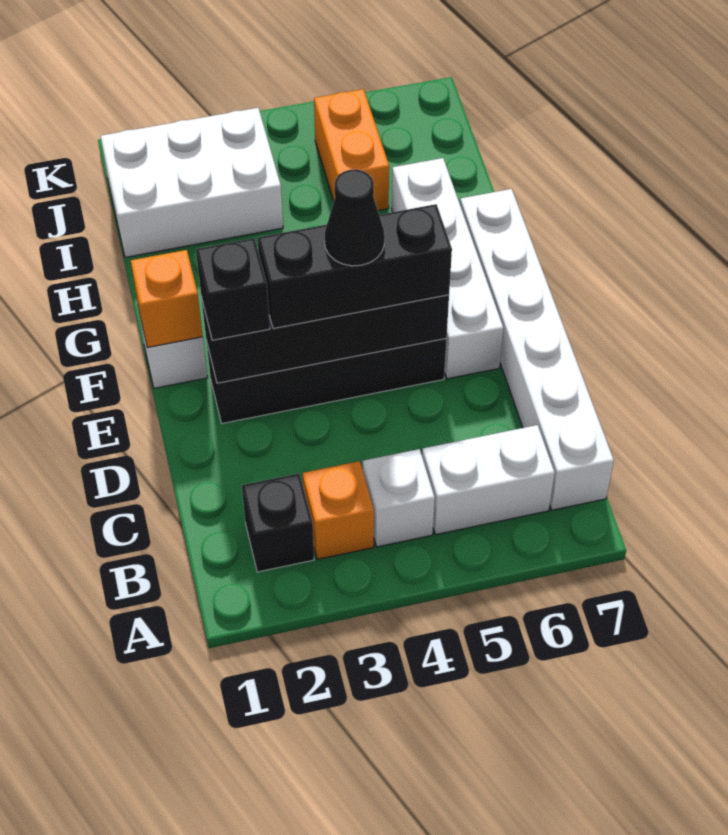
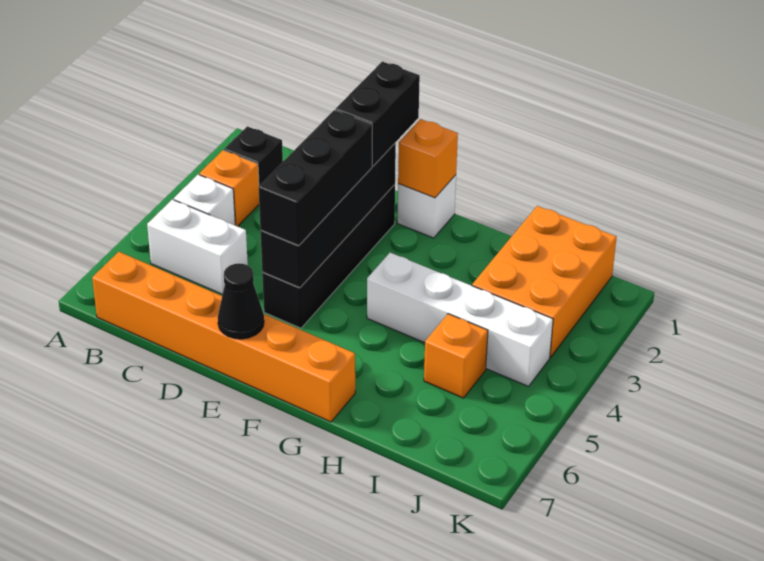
white 1x2 brick [422,425,555,535] -> white 1x2 brick turned to [147,199,248,295]
white 1x6 brick [460,189,614,510] -> orange 1x6 brick [92,252,355,422]
black 1x1 brick [196,238,270,340] -> black 1x2 brick [336,61,420,166]
black 1x1 cone [325,169,385,266] -> black 1x1 cone moved to [218,263,264,339]
white 1x4 brick [392,158,503,379] -> white 1x4 brick moved to [367,253,553,386]
white 2x3 brick [101,108,283,257] -> orange 2x3 brick [472,206,617,357]
orange 1x2 brick [314,89,389,211] -> orange 1x1 brick [424,314,488,398]

